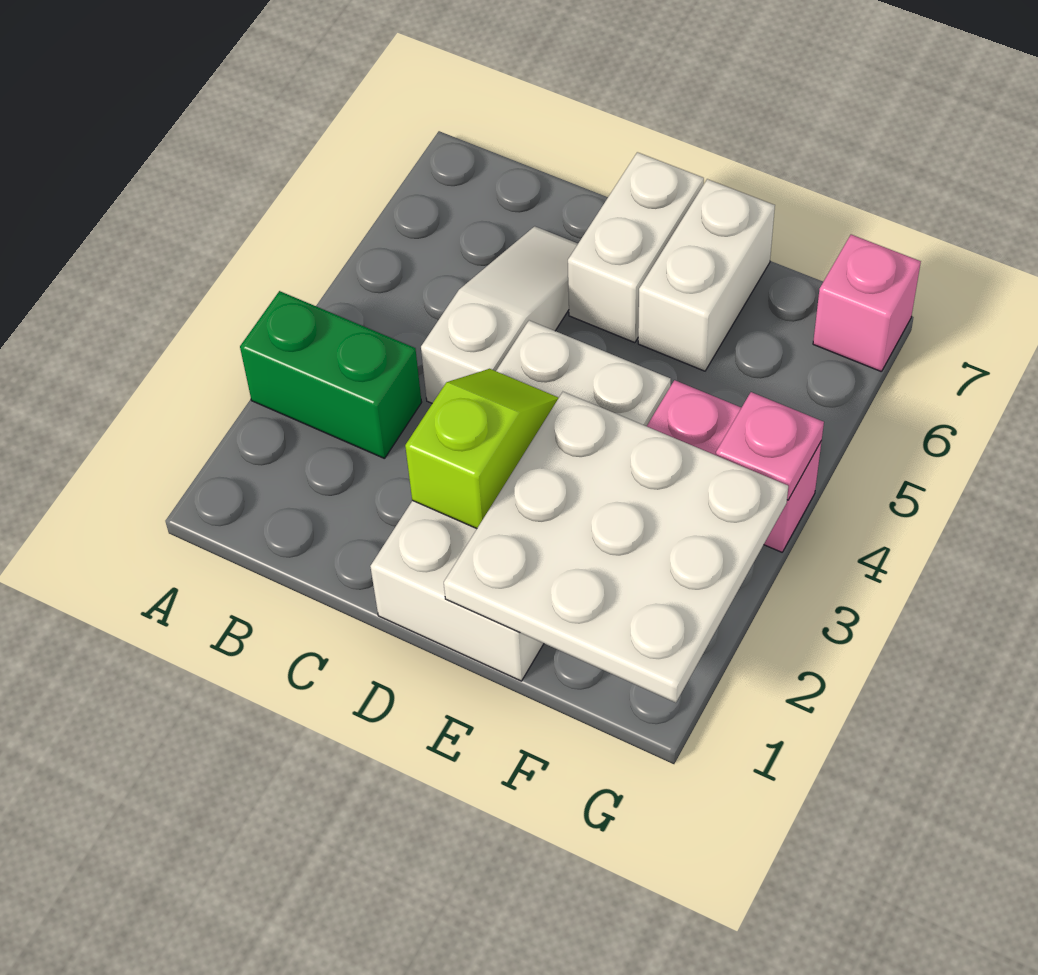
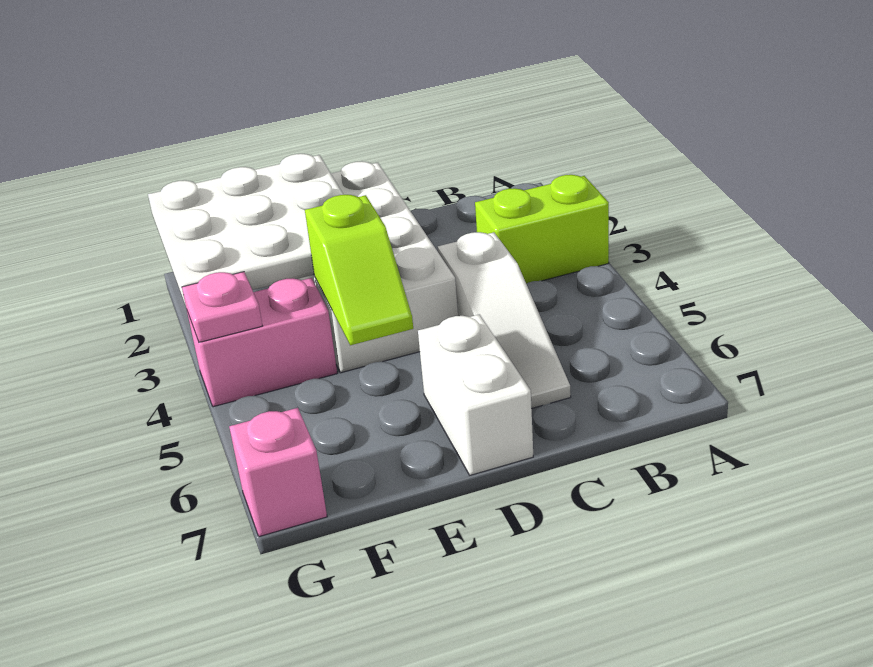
green 1x2 brick [240,291,422,459] -> lime 1x2 brick [475,175,609,284]
lime 1x2 slope [405,369,559,529] -> lime 1x2 slope moved to [305,195,413,345]
white 1x2 brick [638,179,775,371] -> none

